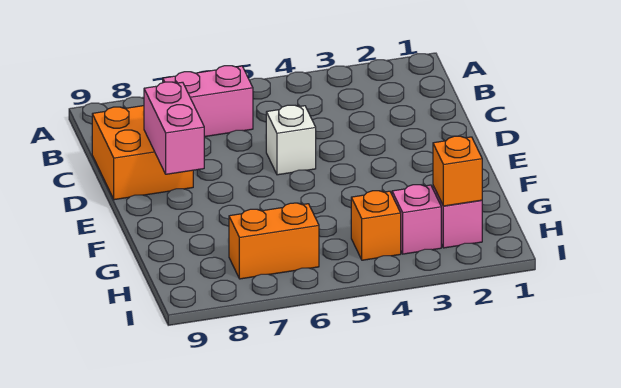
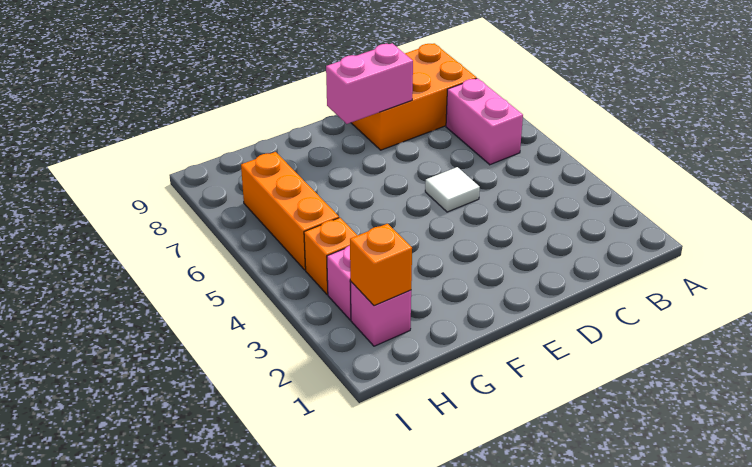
orange 2x2 brick [92,106,193,200] -> orange 2x3 brick [351,43,477,150]
white 1x1 brick [266,105,316,175] -> white 1x1 tile [425,167,480,212]
orange 1x2 brick [229,203,319,279] -> orange 1x3 brick [241,152,339,270]

